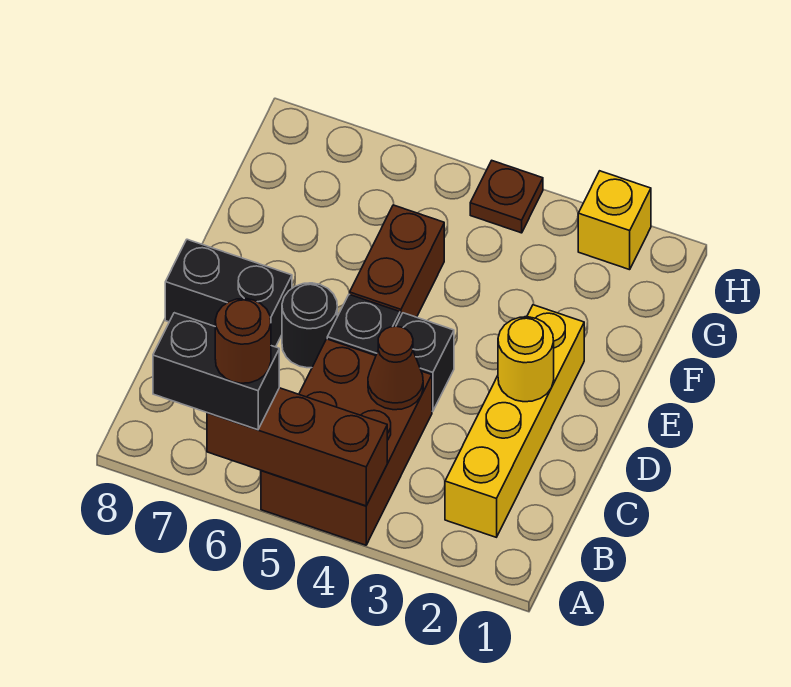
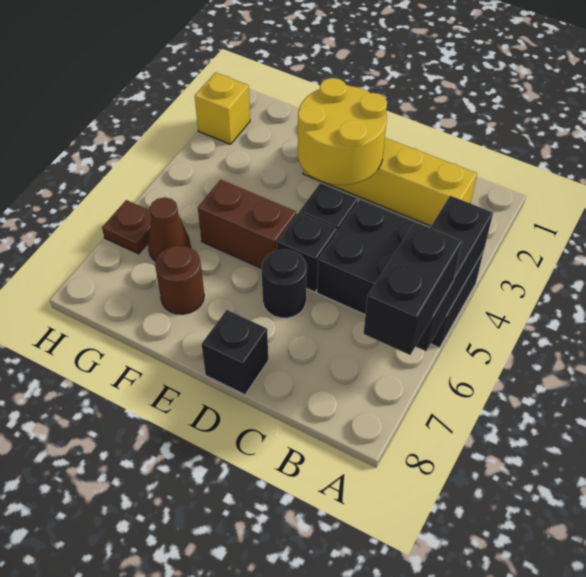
brown 2x3 brick [261,339,432,545] -> black 2x3 brick [317,200,484,348]
brown 1x3 brick [207,388,387,506] -> black 1x3 brick [416,196,493,351]
brown 1x1 round brick [215,299,271,383] -> brown 1x1 round brick moved to [155,246,204,314]
brown 1x1 cone [368,326,423,410] -> brown 1x1 cone moved to [148,197,191,261]
yellow 1x1 round brick [498,317,554,402] -> yellow 2x2 round brick [298,78,387,185]
black 1x2 brick [165,239,292,347] -> black 1x1 brick [202,310,268,395]
brown 1x1 plate [470,161,543,233] -> brown 1x1 plate moved to [102,200,152,254]

